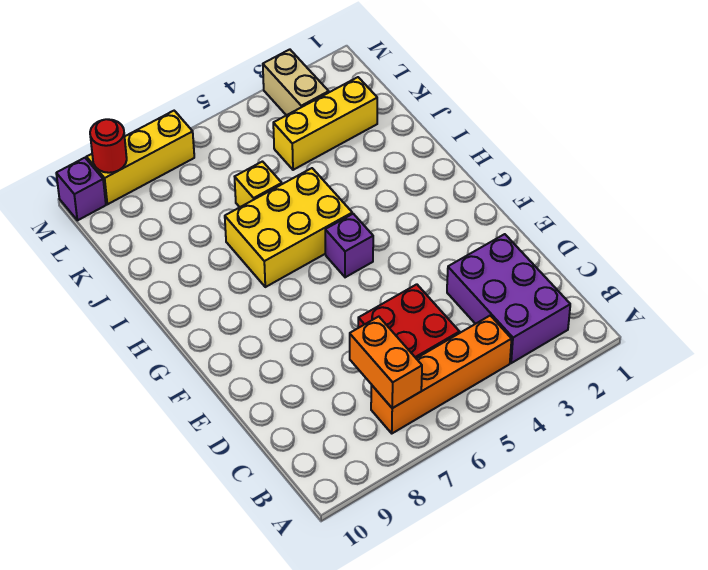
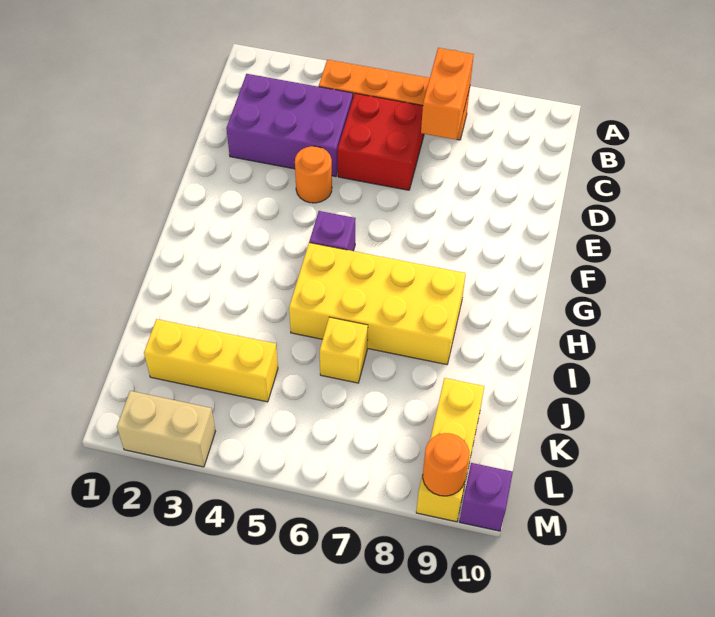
purple 2x3 brick [447,234,570,363] -> purple 2x3 brick turned to [226,74,353,177]
none -> orange 1x1 round brick [295,146,332,203]
yellow 2x3 brick [225,168,352,287] -> yellow 2x4 brick [289,243,466,365]
tan 1x2 brick [263,49,329,115] -> tan 1x2 brick turned to [117,391,215,467]
yellow 1x3 brick [87,111,194,204] -> yellow 1x3 brick turned to [416,378,484,522]
red 1x1 round brick [90,119,127,173] -> orange 1x1 round brick [423,433,469,496]

